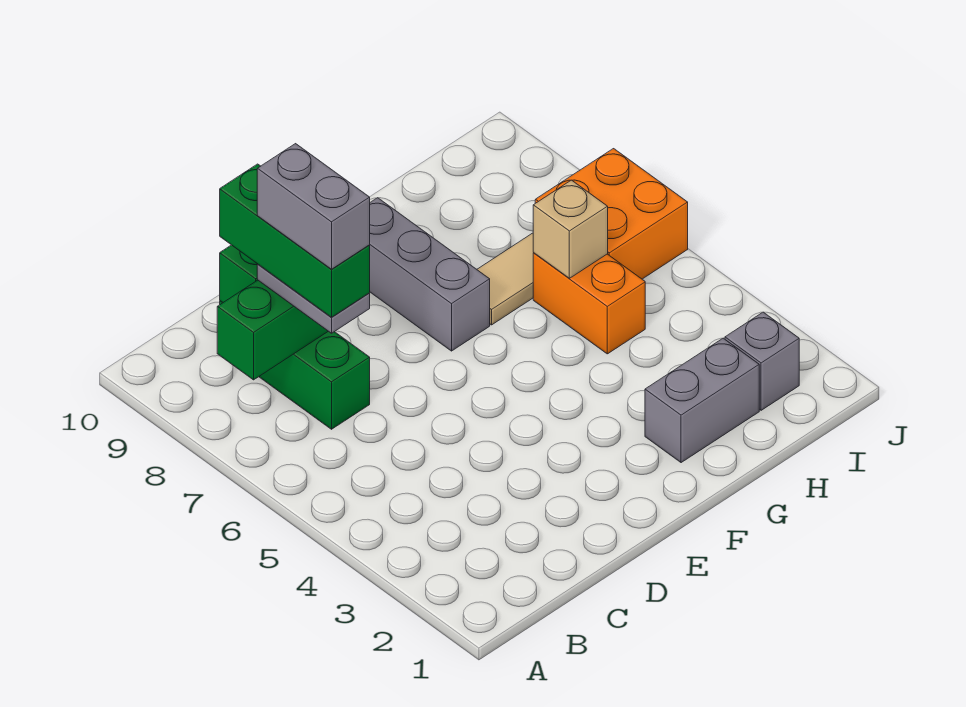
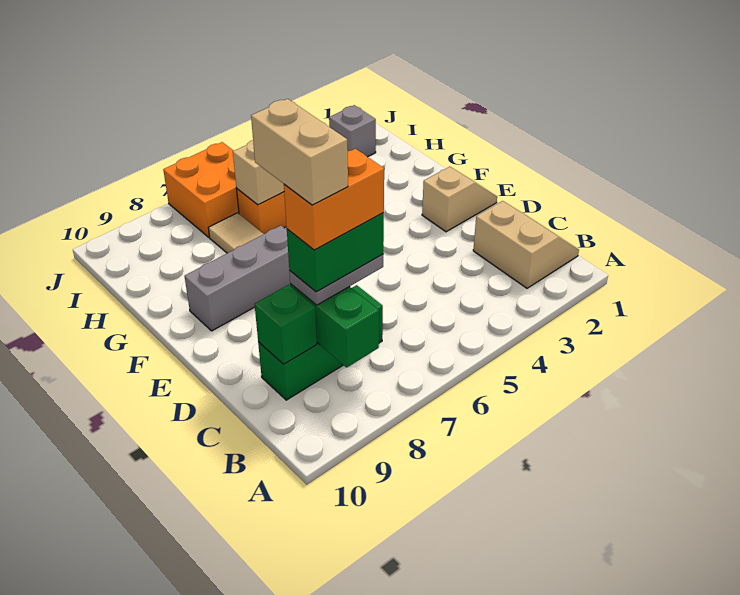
none -> tan 2x2 slope [473,201,579,288]
green 1x3 brick [220,164,370,318] -> green 1x2 brick [287,212,384,292]
grey 1x2 brick [257,144,370,270] -> orange 1x2 brick [284,149,384,250]
none -> tan 1x2 brick [251,99,348,205]
none -> tan 1x2 slope [422,167,497,232]
grey 1x2 brick [645,338,759,463] -> none

